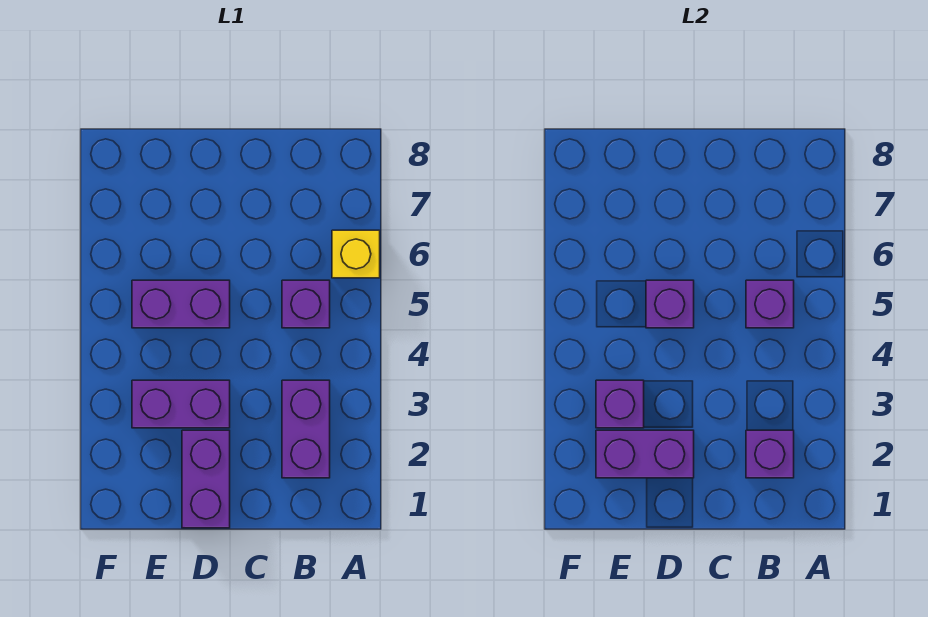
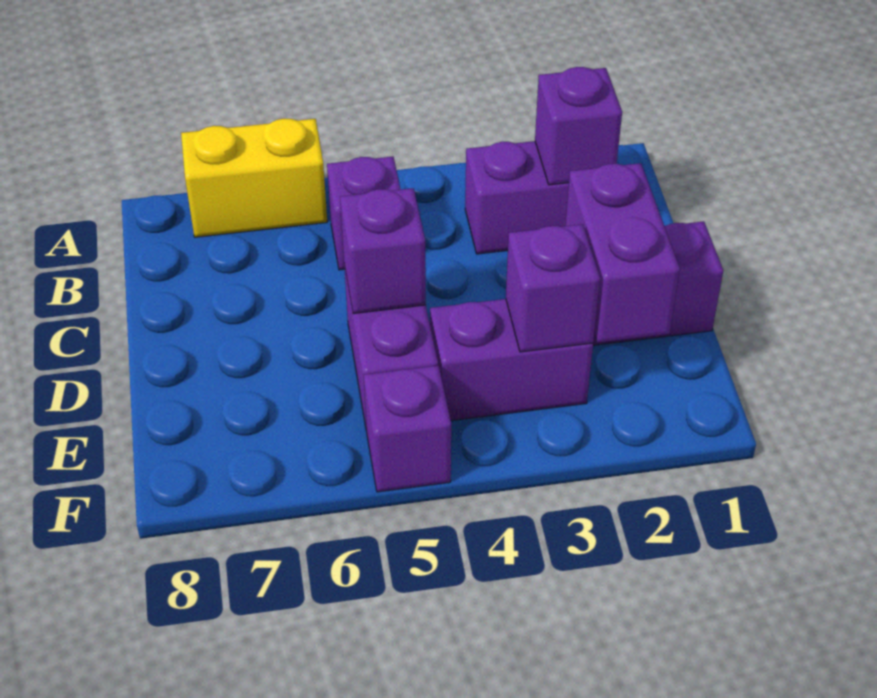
yellow 1x1 brick [332,230,380,278] -> yellow 1x2 brick [181,119,327,237]
purple 1x1 brick [746,280,794,328] -> purple 1x1 brick moved to [364,366,451,492]
purple 1x2 brick [132,380,230,428] -> purple 1x2 brick turned to [430,299,593,421]

